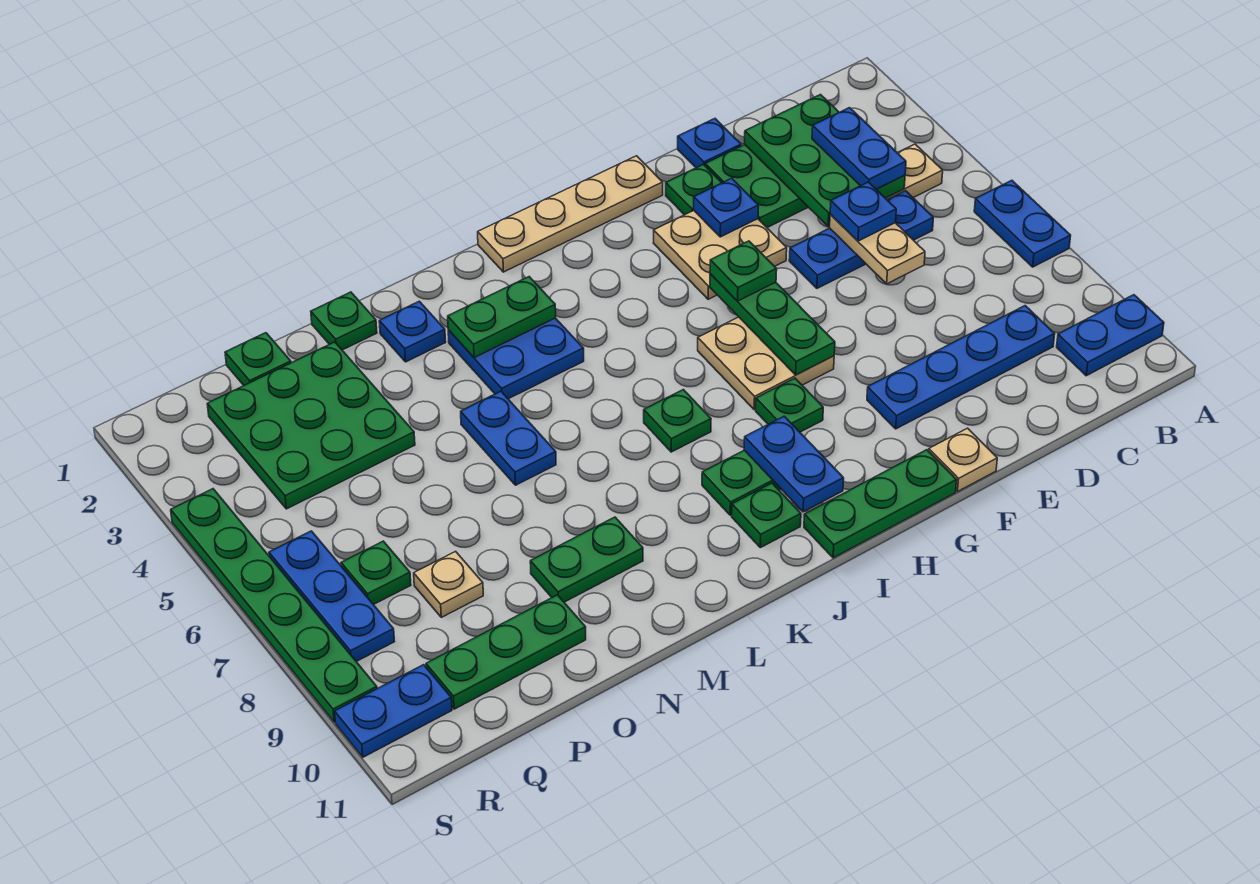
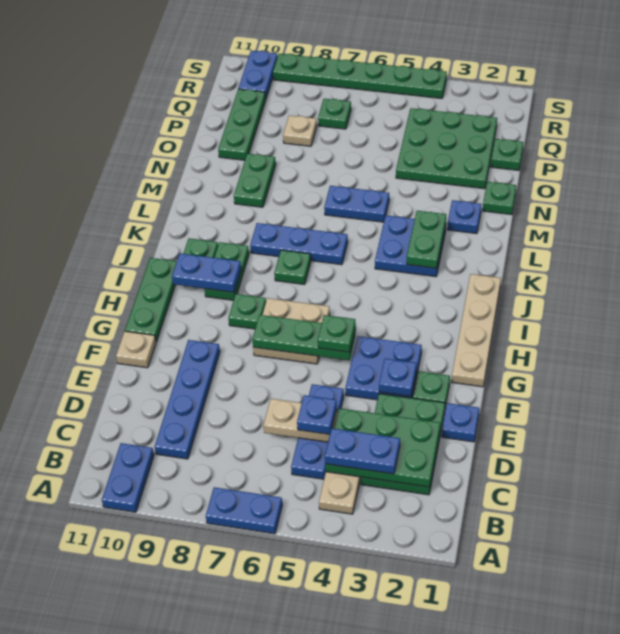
tan 2x2 plate [654,211,787,299] -> blue 2x2 plate [345,336,422,400]
blue 1x3 plate [269,531,395,662] -> blue 1x3 plate moved to [250,223,348,265]

